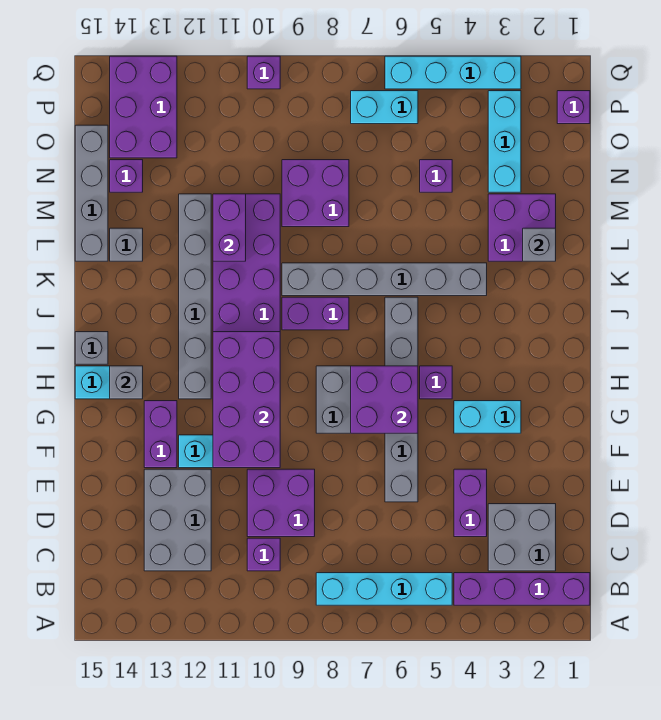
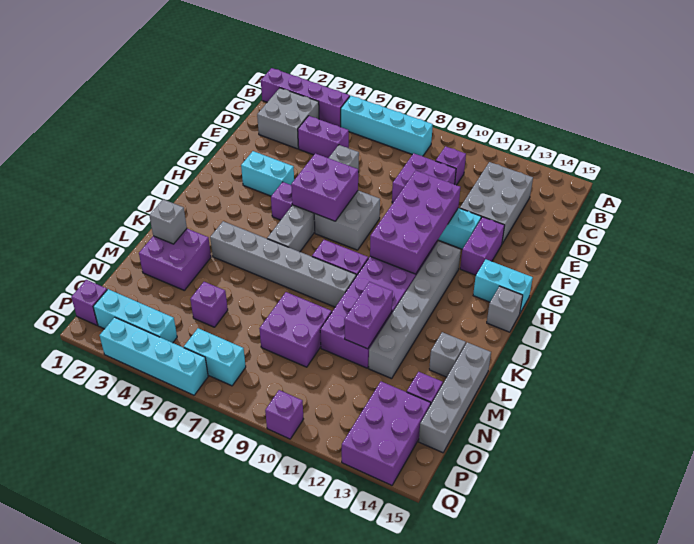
purple 1x2 brick [454,469,487,537] -> purple 1x2 brick turned to [298,116,349,158]
grey 1x1 brick [110,366,143,399] -> none
cyan 1x3 brick [488,91,521,192] -> cyan 1x3 brick turned to [93,289,177,343]

